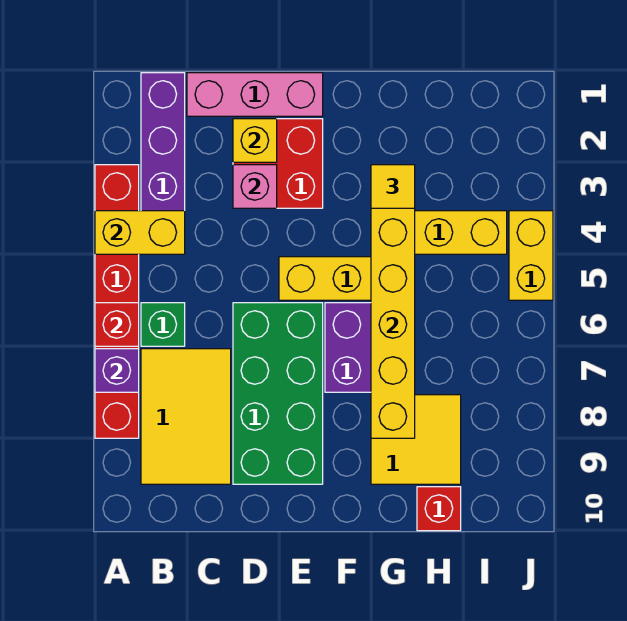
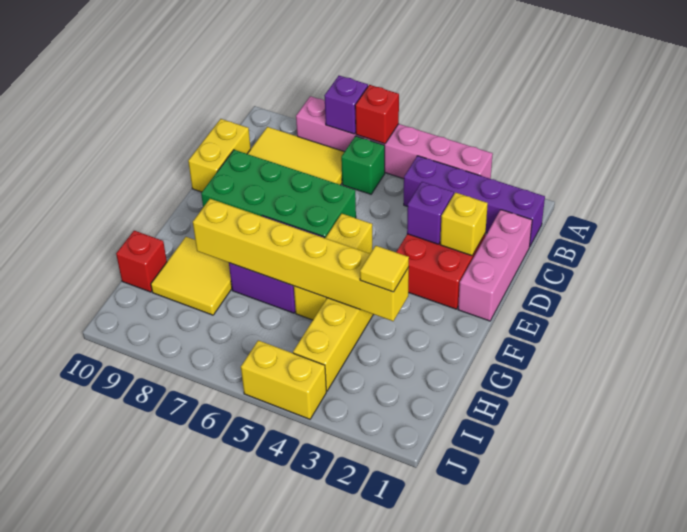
red 1x6 brick [95,165,139,438] -> pink 1x6 brick [296,96,493,179]
yellow 1x2 brick [95,211,185,254] -> yellow 1x2 brick moved to [188,119,251,192]
pink 1x1 brick [233,165,277,208] -> purple 1x1 brick [407,182,454,244]

